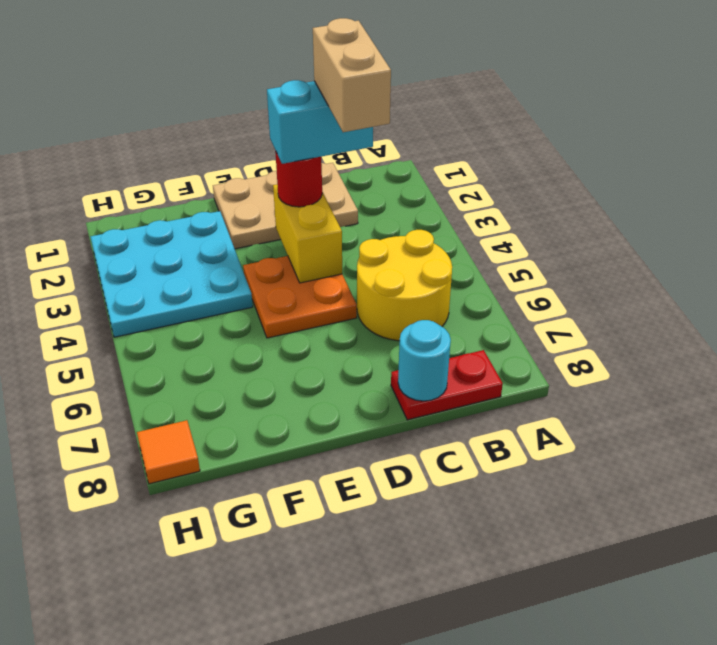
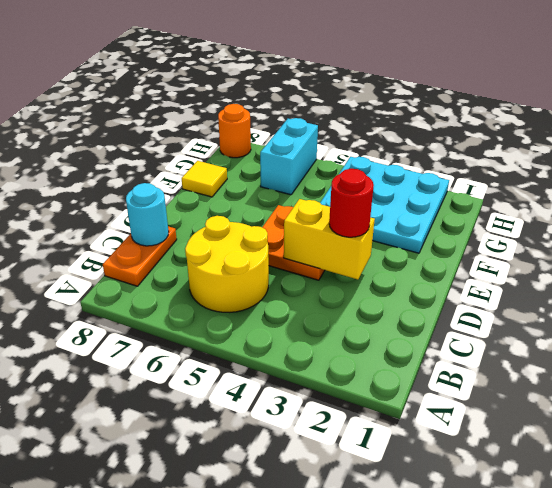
red 1x2 plate [391,350,503,420] -> orange 1x2 plate [103,226,177,286]
tan 2x3 plate [213,163,358,249] -> none
cyan 1x2 brick [267,80,373,164] -> cyan 1x2 brick moved to [260,118,318,195]
tan 1x2 brick [313,18,391,132] -> none
none -> yellow 1x1 tile [182,161,227,197]
orange 1x1 tile [137,420,200,484] -> orange 1x1 round brick [218,104,251,158]

